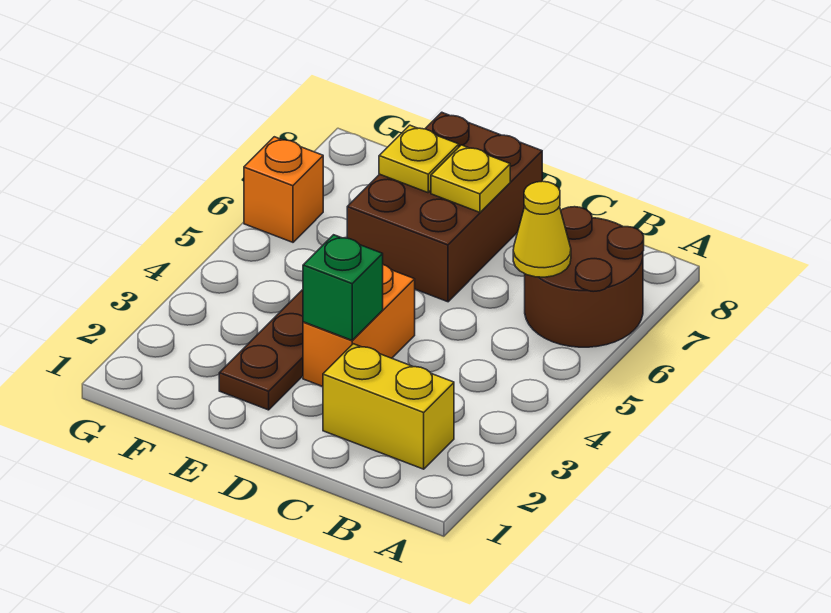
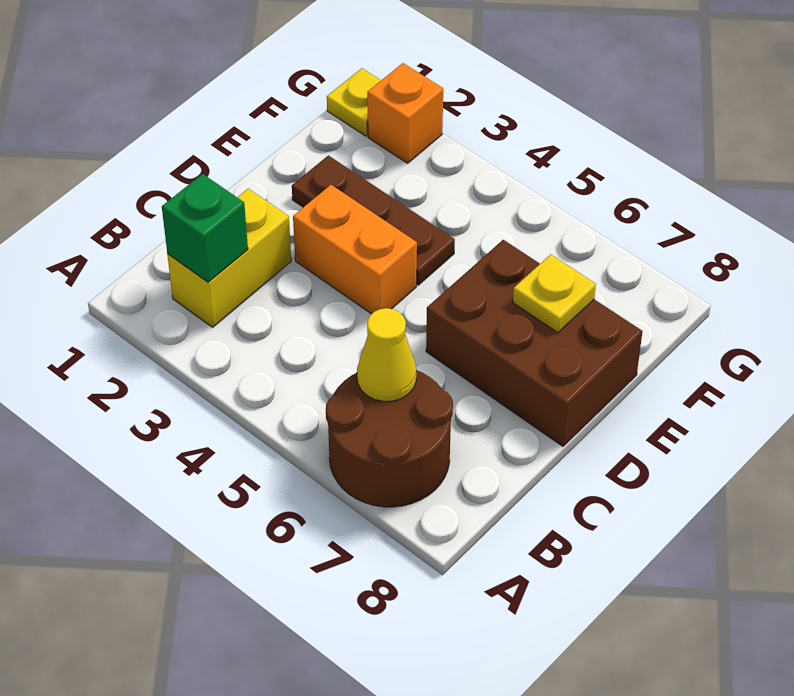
green 1x1 brick [303,235,383,340] -> green 1x1 brick moved to [162,174,248,282]
yellow 1x1 plate [431,145,510,212] -> yellow 1x1 plate moved to [327,68,381,136]
orange 1x1 brick [244,137,323,242] -> orange 1x1 brick moved to [367,63,443,163]

